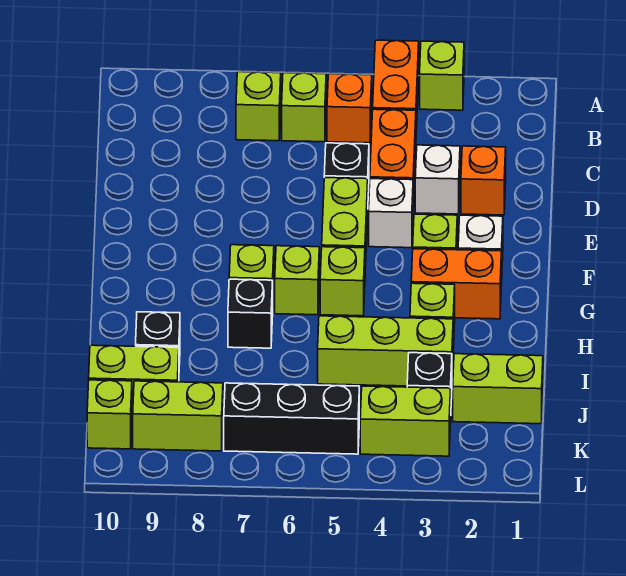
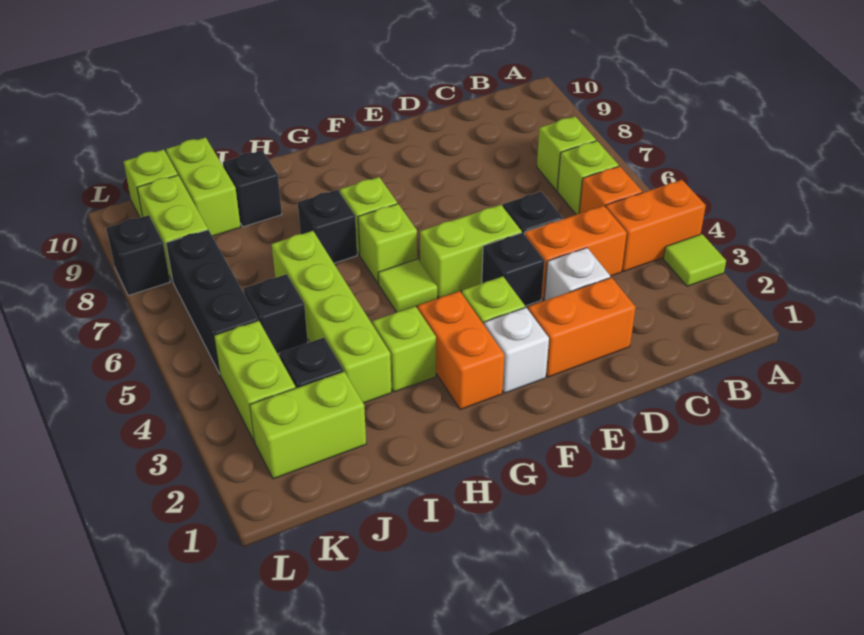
lime 1x1 brick [420,41,464,110] -> lime 1x1 tile [663,234,726,286]
orange 1x1 brick [461,146,506,215] -> orange 1x2 brick [528,277,636,377]
white 1x1 brick [369,179,413,248] -> black 1x1 brick [482,233,544,306]
lime 1x1 brick [320,247,365,316] -> lime 1x1 tile [378,259,437,312]
lime 1x3 brick [318,316,453,386] -> lime 1x4 brick [272,231,391,403]
lime 1x2 brick [453,354,543,424] -> lime 1x2 brick turned to [250,371,366,479]
none -> black 1x1 brick [244,274,308,354]
none -> black 1x1 brick [106,215,170,296]

